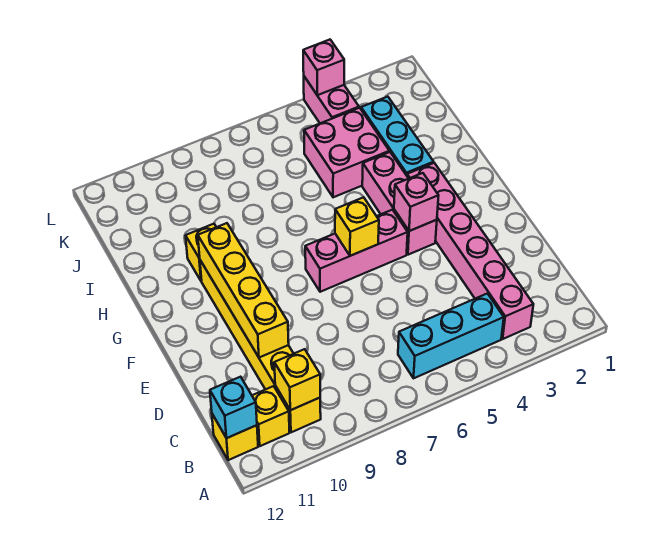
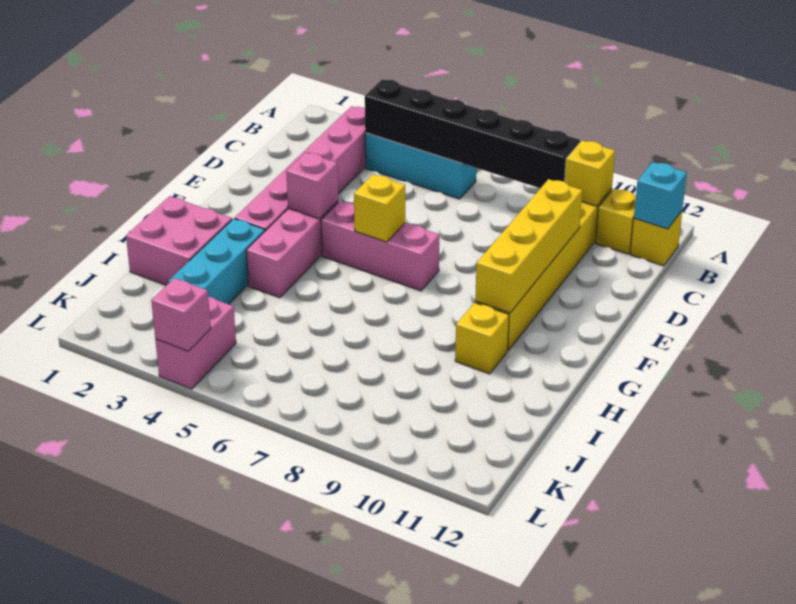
none -> black 1x6 brick [365,79,580,188]
pink 2x2 brick [304,108,389,197] -> pink 2x2 brick moved to [126,196,232,285]

